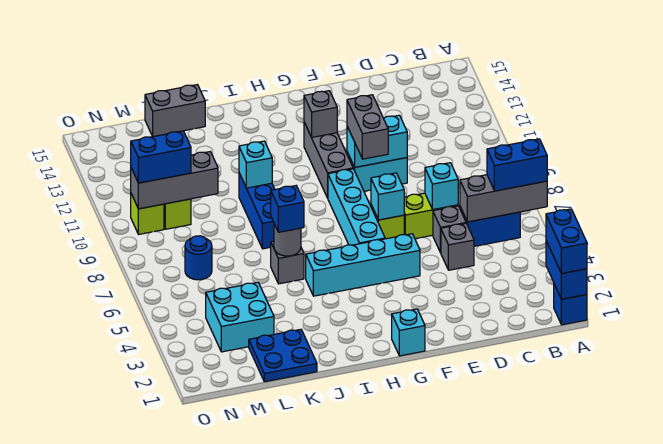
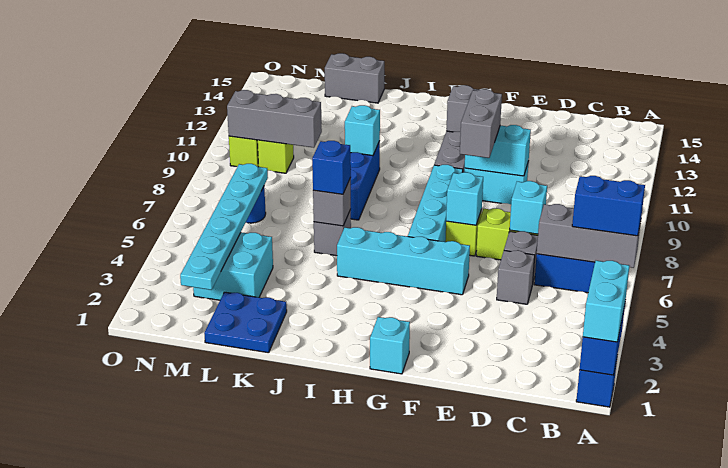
blue 1x2 brick [546,209,587,273] -> cyan 1x2 brick [583,261,629,342]
grey 1x1 round brick [274,224,301,256] -> grey 1x1 brick [313,178,351,226]
none -> cyan 1x6 plate [180,164,268,290]
blue 1x2 brick [131,131,191,183] -> none

